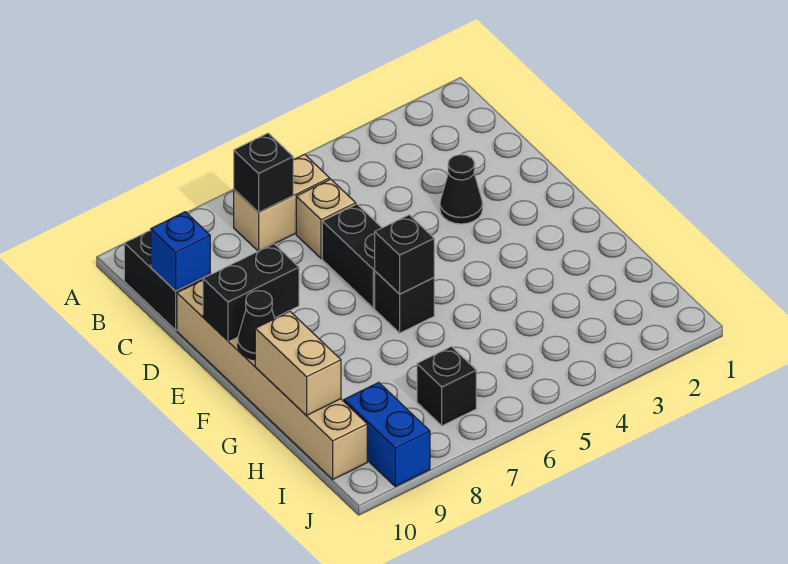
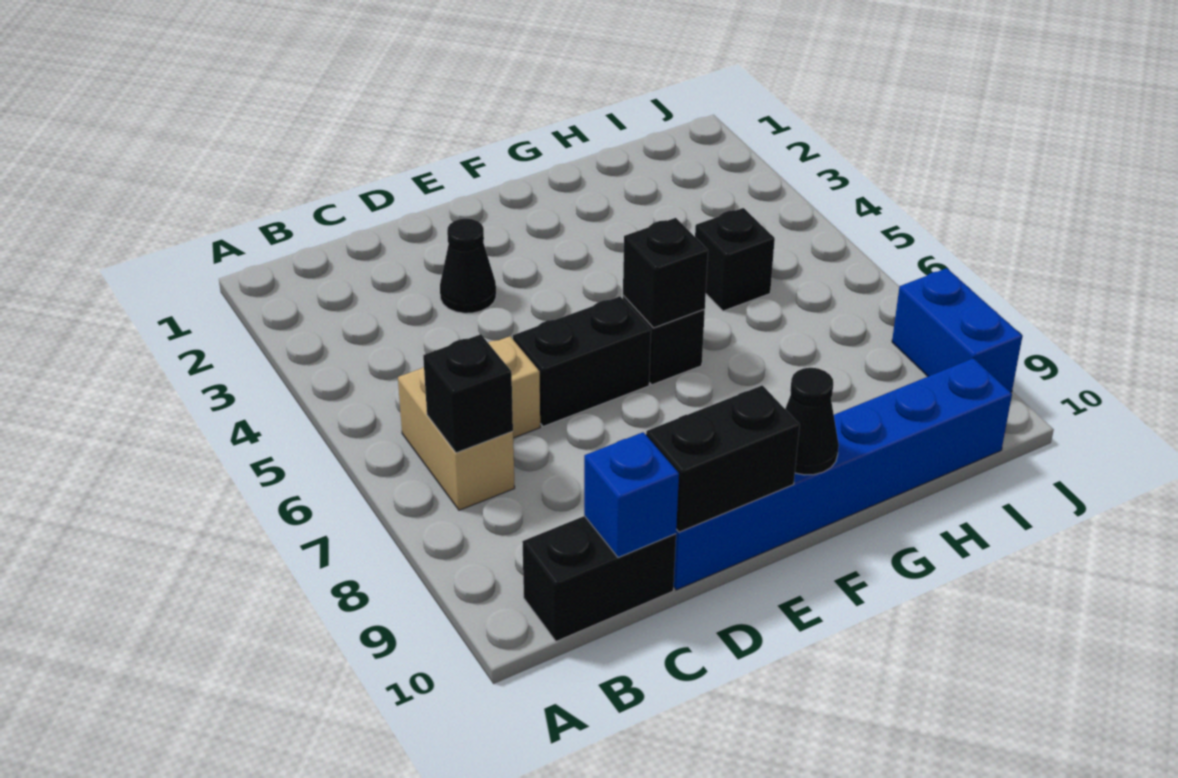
tan 1x6 brick [177,280,367,479] -> blue 1x6 brick [674,358,1012,590]
black 1x2 brick [203,244,299,341] -> black 1x2 brick turned to [646,385,800,532]
tan 1x2 brick [255,311,341,416] -> none
black 1x1 brick [417,347,476,426] -> black 1x1 brick moved to [695,208,775,311]
blue 1x2 brick [344,382,430,487] -> blue 1x2 brick turned to [892,268,1022,392]

